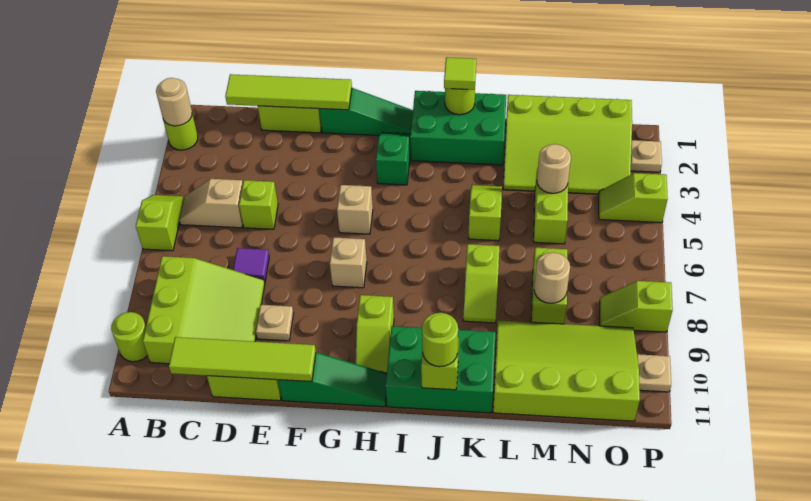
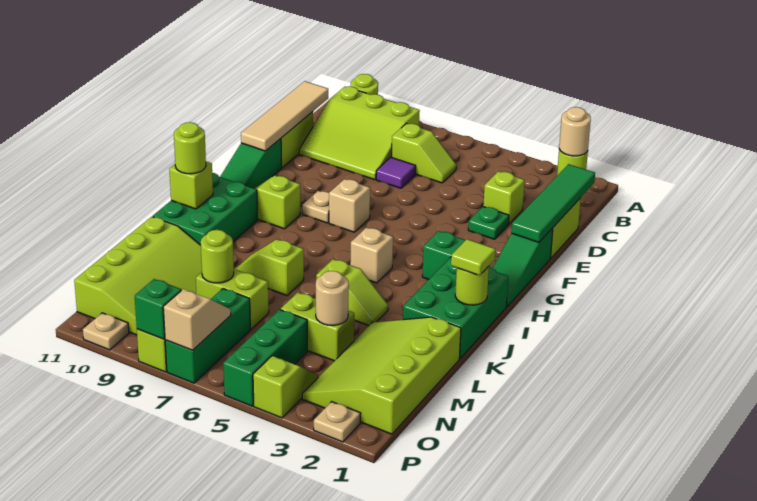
lime 1x2 slope [136,195,184,251] -> lime 1x2 slope moved to [392,123,456,183]
tan 1x2 slope [179,179,243,228] -> tan 1x2 slope moved to [163,289,231,350]
lime 1x4 tile [225,74,352,110] -> green 1x4 tile [512,164,595,242]
lime 1x4 tile [169,337,316,382] -> tan 1x4 tile [241,81,328,151]
lime 1x1 brick [239,180,278,229] -> lime 1x1 brick moved to [483,171,525,224]
none -> green 1x1 plate [468,207,509,239]
tan 1x1 plate [256,305,293,341] -> tan 1x1 plate moved to [302,191,329,223]
tan 1x1 brick [337,185,373,234] -> tan 1x1 brick moved to [350,227,393,283]
tan 1x1 round brick [534,252,570,303] -> lime 1x1 round brick [201,230,234,283]
none -> green 1x3 brick [223,310,307,406]
none -> green 1x3 brick [165,289,250,383]
none -> green 1x1 brick [135,279,181,339]

